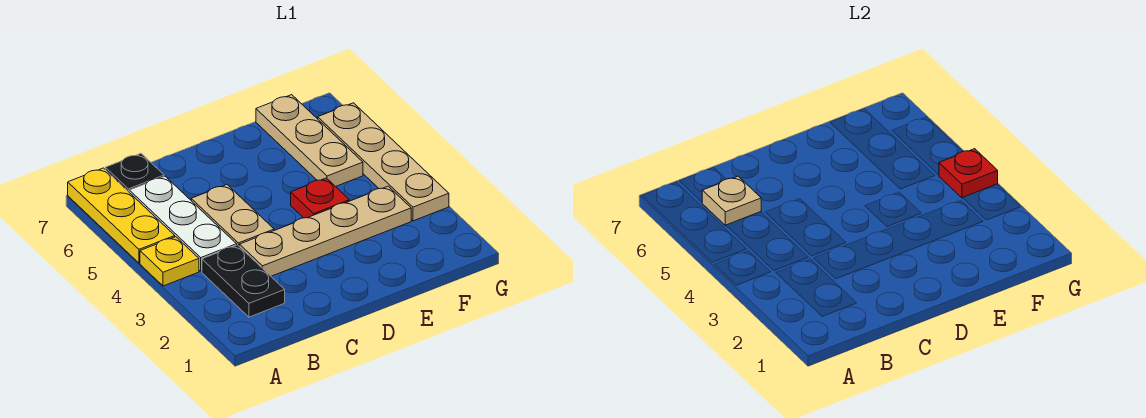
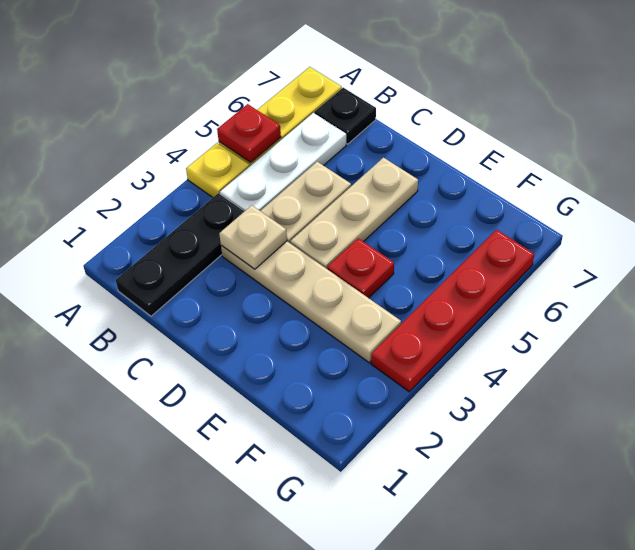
black 1x2 plate [202,245,285,317] -> black 1x3 plate [116,193,244,316]
tan 1x1 plate [702,176,761,226] -> tan 1x1 plate moved to [219,205,287,269]
tan 1x3 plate [256,95,363,187] -> tan 1x3 plate moved to [290,158,418,269]
tan 1x4 plate [318,103,449,221] -> red 1x4 plate [371,230,534,392]
red 1x1 plate [939,149,998,198] -> red 1x1 plate moved to [217,104,281,163]

